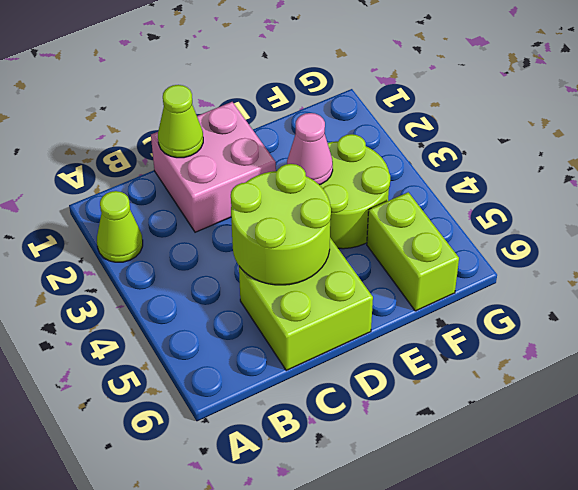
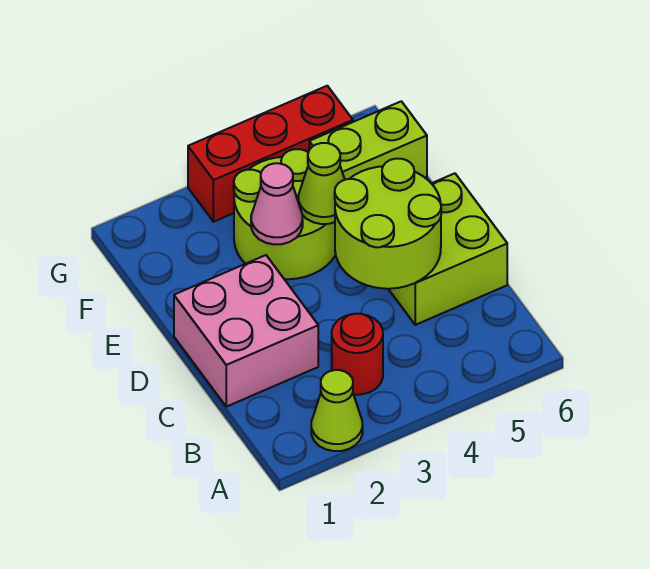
none -> red 1x1 round brick [332,314,383,395]
lime 1x1 cone [158,85,203,158] -> lime 1x1 cone moved to [298,143,345,224]
none -> red 1x3 brick [188,86,353,222]

